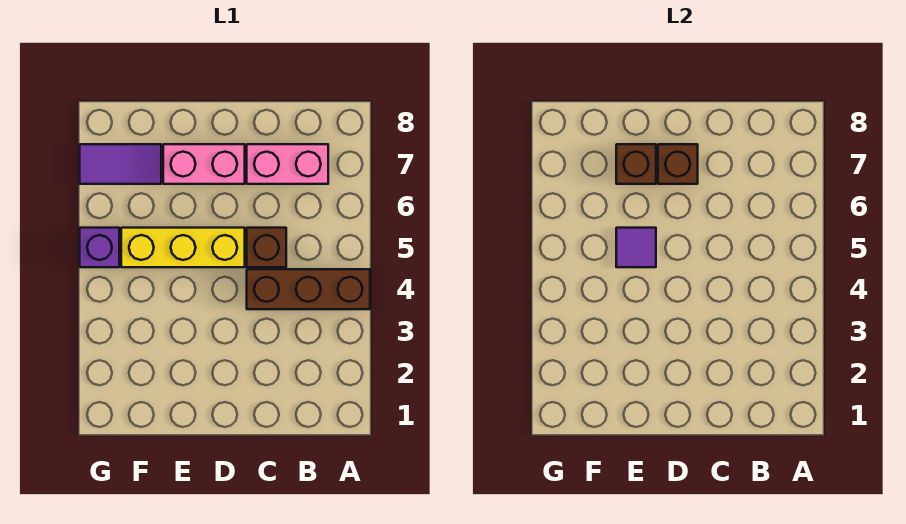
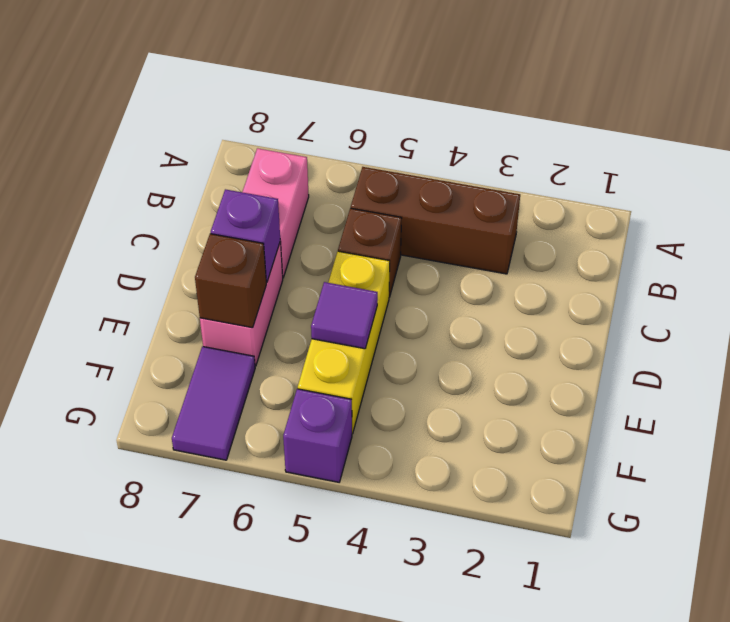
brown 1x3 brick [247,269,370,309] -> brown 1x3 brick turned to [351,167,520,274]
brown 1x1 brick [658,144,698,184] -> purple 1x1 brick [211,189,280,282]

